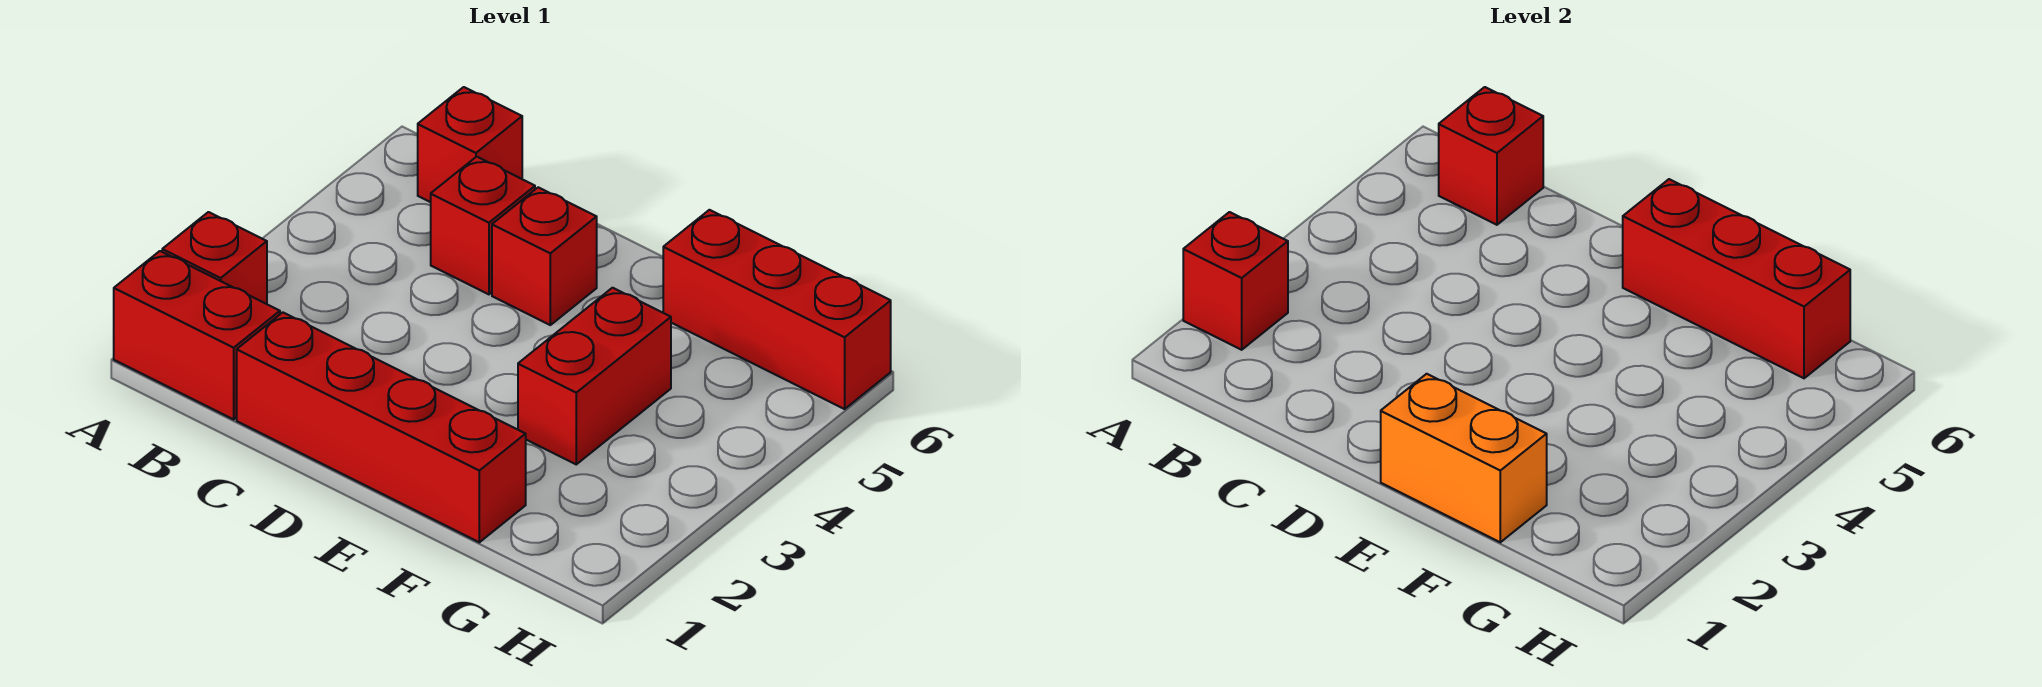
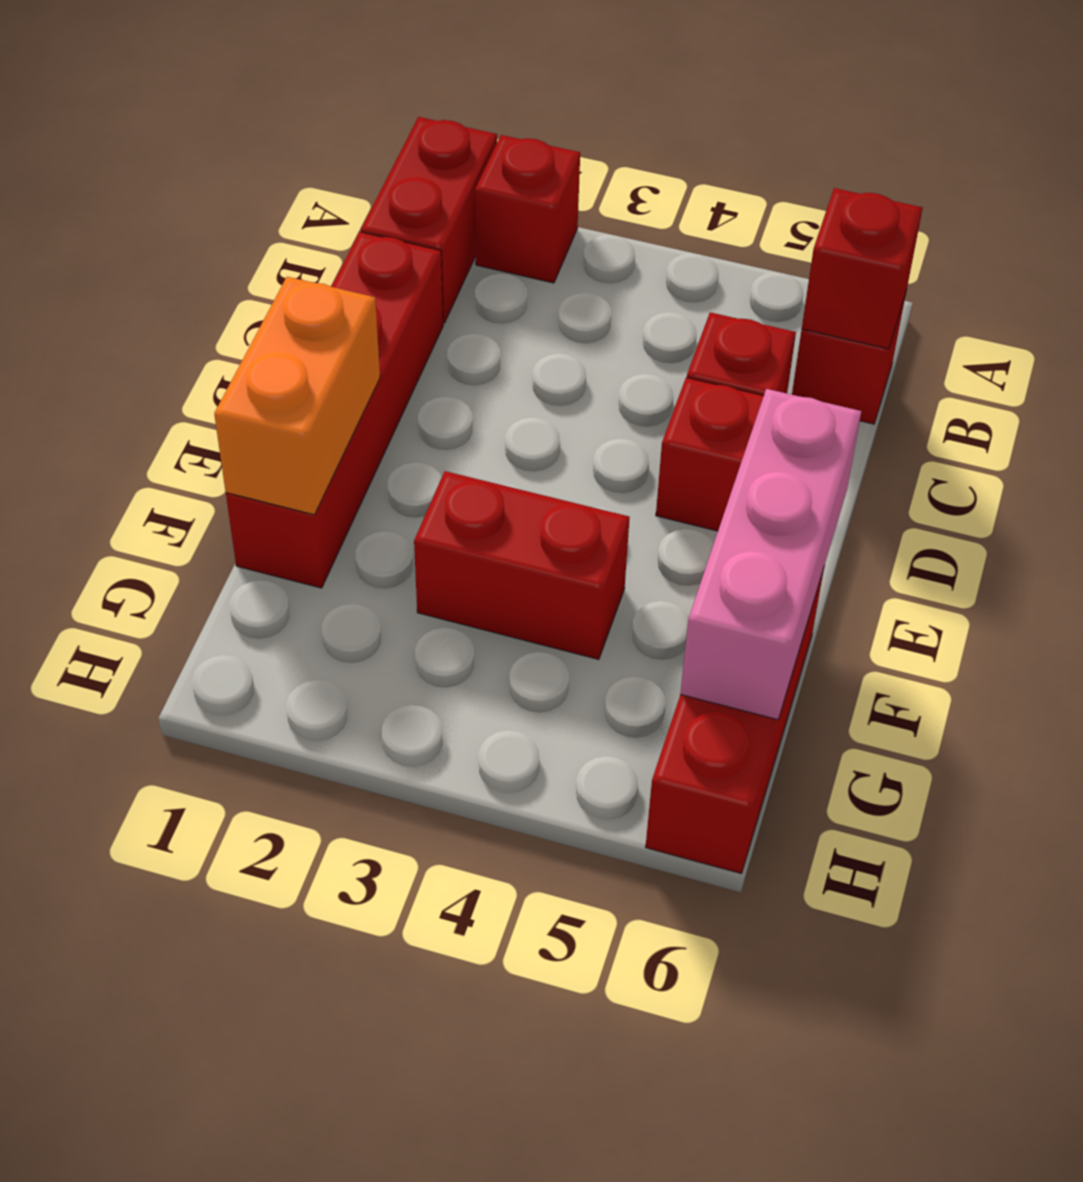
red 1x1 brick [1183,212,1288,350] -> none
red 1x3 brick [1623,179,1850,378] -> pink 1x3 brick [680,389,861,720]

